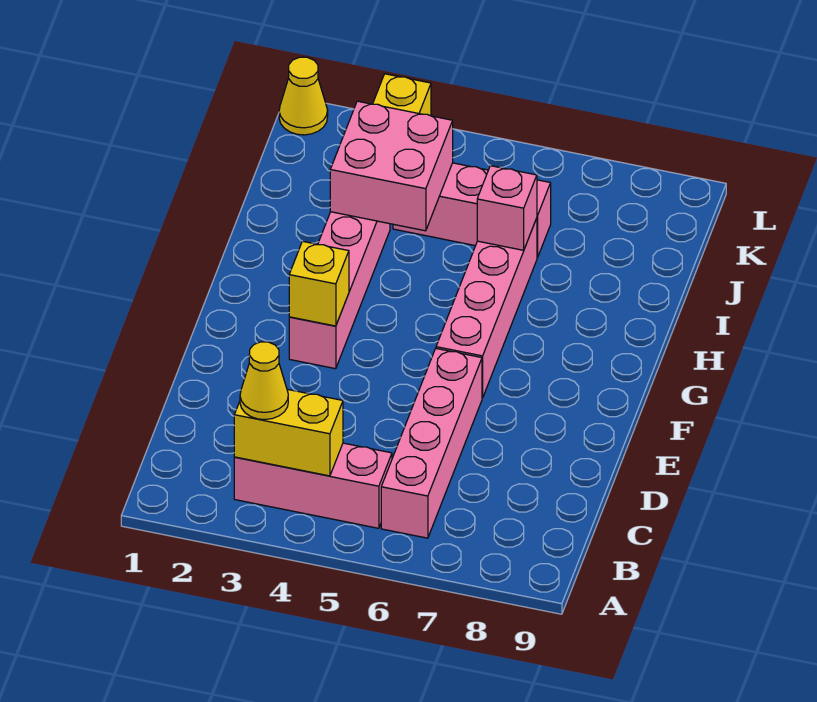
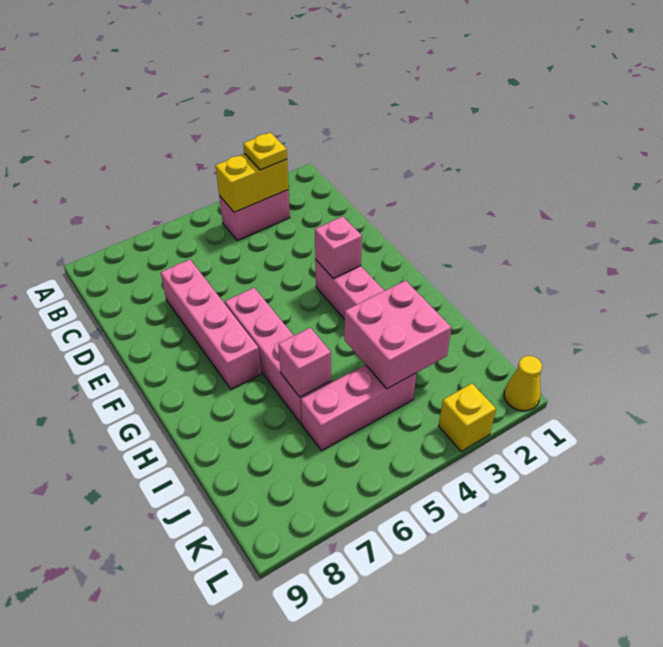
pink 1x3 brick [234,443,392,528] -> pink 1x2 brick [219,190,290,241]
yellow 1x1 cone [240,342,288,420] -> yellow 1x1 plate [243,132,287,170]
pink 1x4 brick [381,349,482,538] -> pink 1x4 brick moved to [161,259,261,389]
yellow 1x1 brick [289,241,349,326] -> pink 1x1 brick [315,217,362,279]

